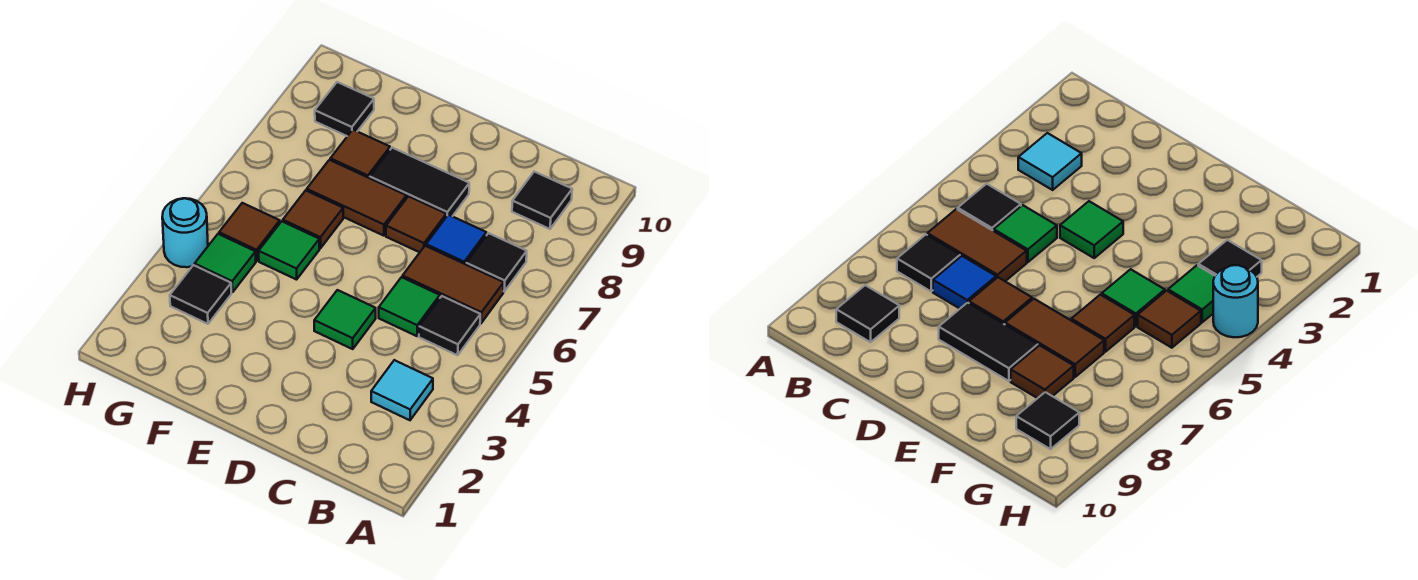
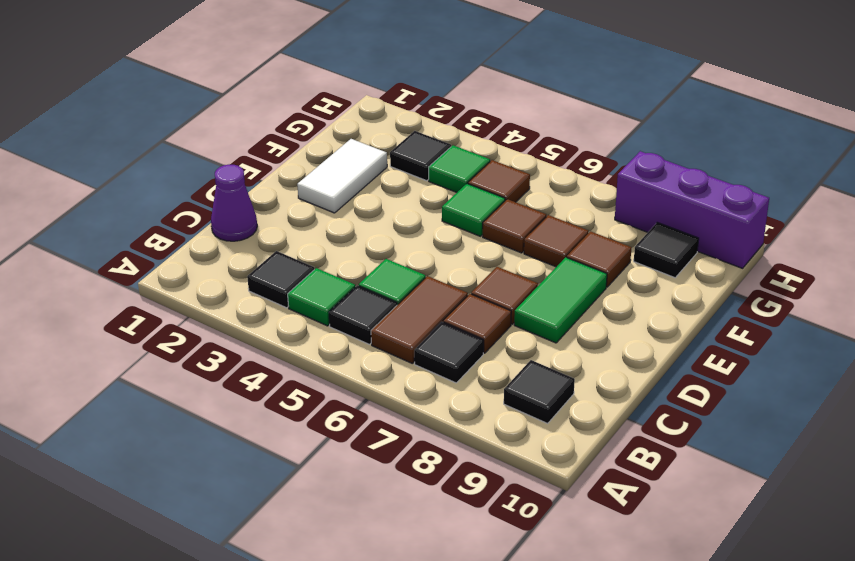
cyan 1x1 tile [371,360,433,420] -> black 1x1 tile [247,251,314,308]
none -> purple 1x1 cone [211,165,257,241]
blue 1x1 tile [426,215,486,264] -> brown 1x1 tile [443,294,511,353]
green 1x1 tile [314,290,376,349] -> green 1x1 tile moved to [288,268,355,326]
black 1x2 tile [370,148,469,217] -> green 1x2 tile [514,257,607,343]
none -> white 1x2 tile [297,139,387,213]
brown 1x2 tile [307,160,406,236] -> brown 1x1 tile [524,215,588,267]
cyan 1x1 round brick [162,198,208,267] -> none
none -> purple 1x3 brick [615,151,769,268]

